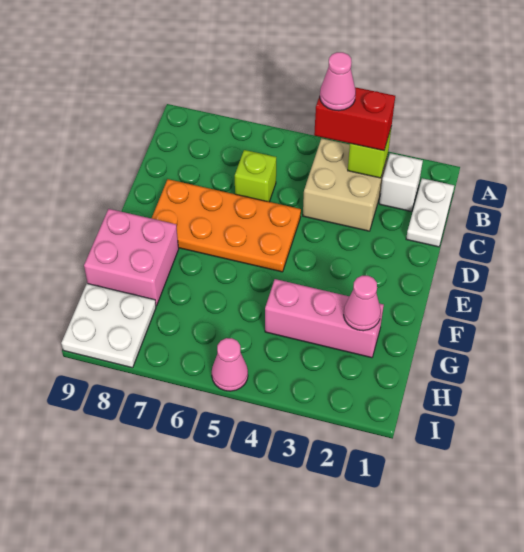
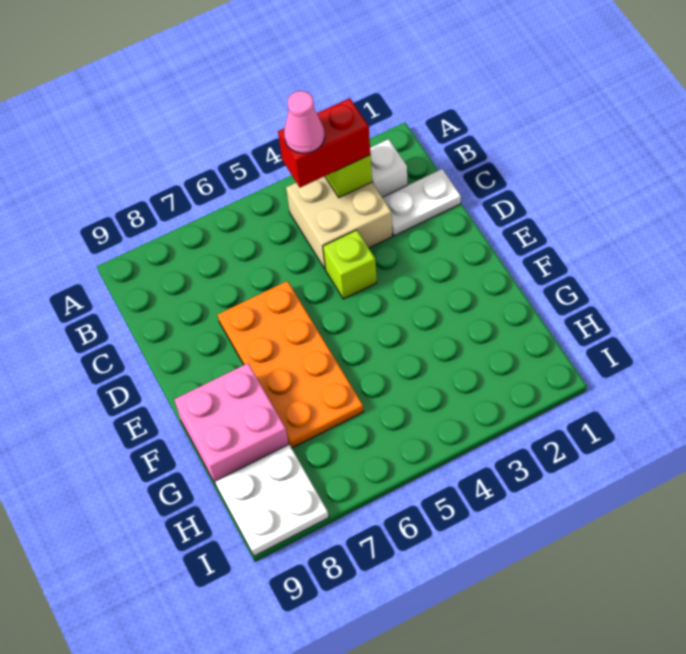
white 1x2 plate [406,178,454,247] -> white 1x2 plate turned to [382,169,461,236]
lime 1x1 brick [235,150,276,202] -> lime 1x1 brick moved to [323,230,377,299]
orange 2x4 plate [152,179,301,272] -> orange 2x4 plate turned to [218,281,363,448]
pink 1x3 brick [265,279,384,358] -> none
pink 1x1 cone [344,275,381,331] -> none
pink 1x1 cone [212,338,248,391] -> none

